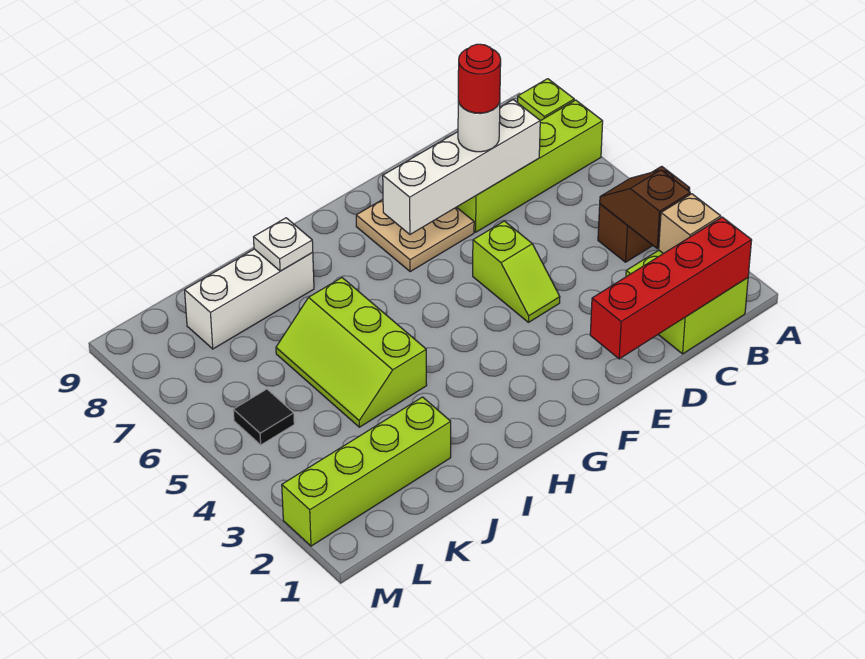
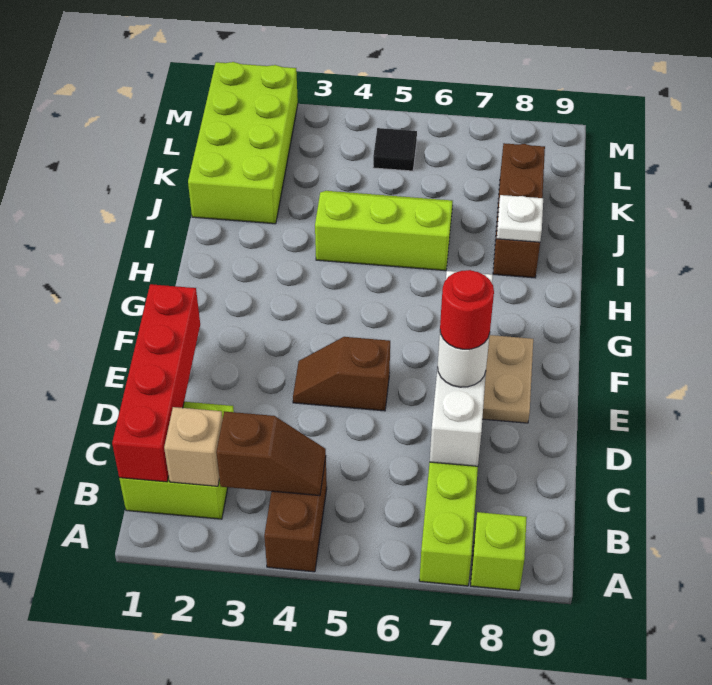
lime 1x2 slope [473,221,560,322] -> brown 1x2 slope [293,337,390,411]
white 1x3 brick [185,249,314,349] -> brown 1x3 brick [493,143,545,278]
lime 1x4 brick [282,397,451,546] -> lime 2x4 brick [188,62,298,224]

